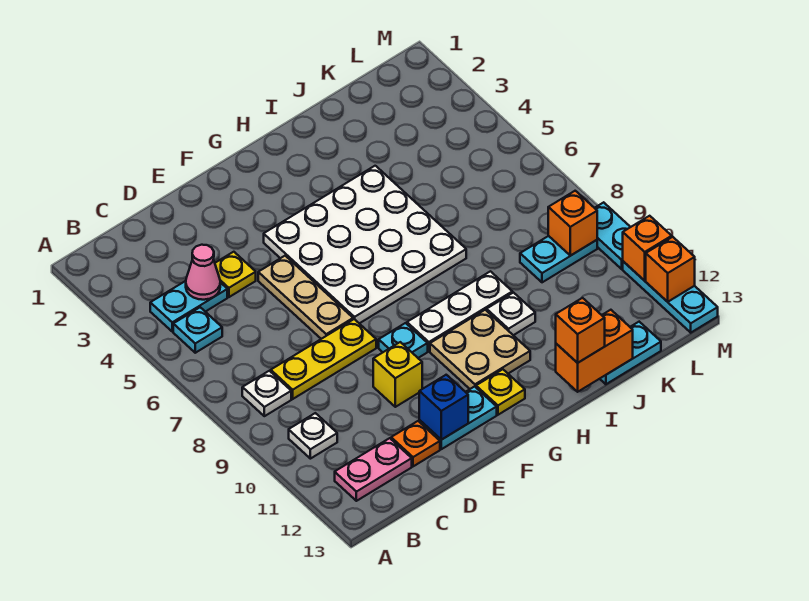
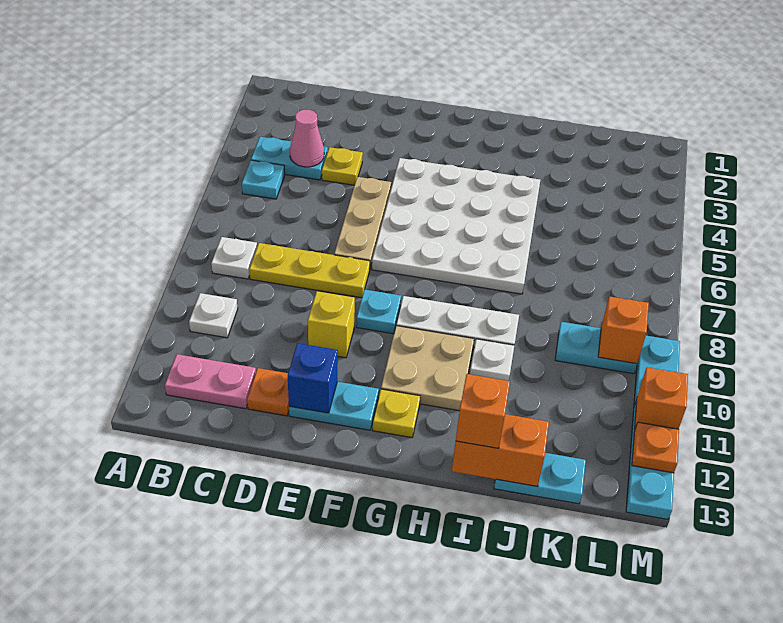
orange 1x1 brick [646,237,695,302] -> orange 1x1 plate [632,422,679,473]

